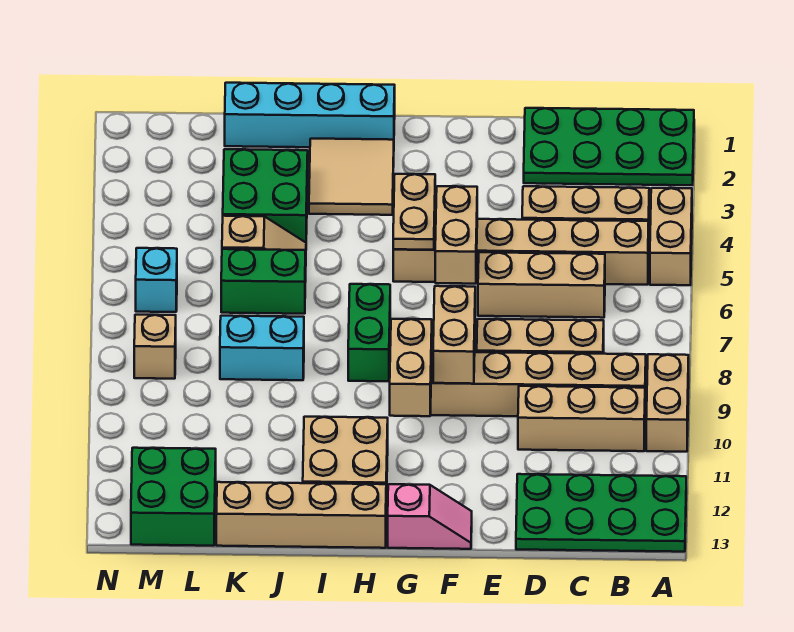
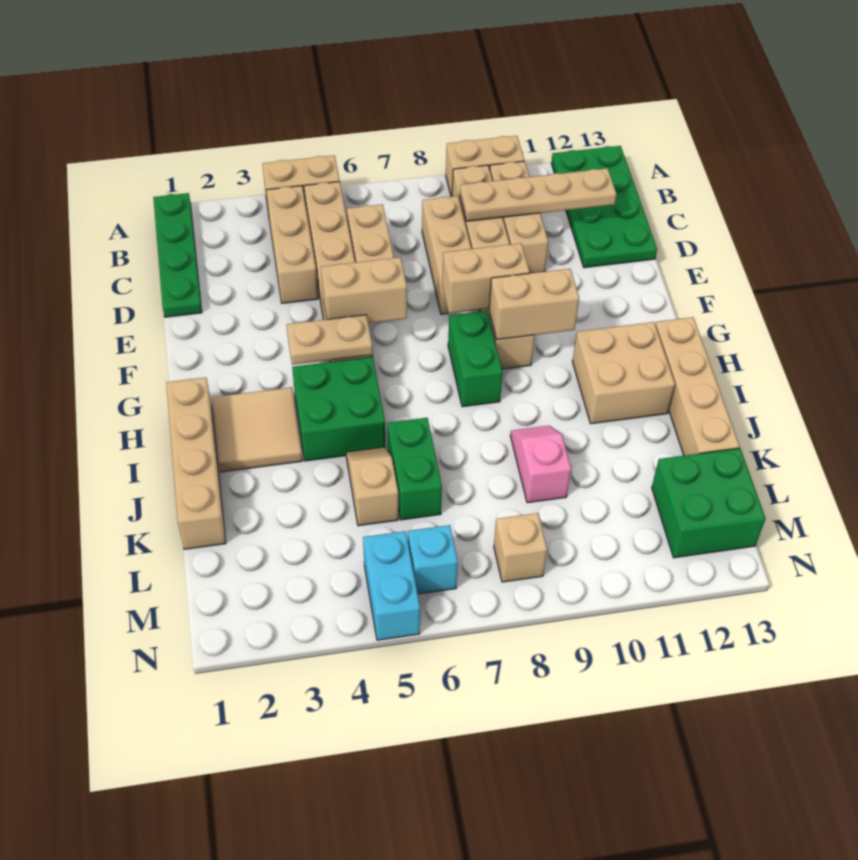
green 2x4 plate [524,108,694,185] -> green 1x4 plate [153,193,202,317]
none -> tan 1x4 plate [460,168,616,221]
pink 1x2 slope [388,484,472,549] -> pink 1x2 slope moved to [510,426,571,503]
cyan 1x4 brick [225,83,395,147] -> tan 1x4 brick [166,377,226,549]
green 1x2 brick [348,284,390,381] -> green 1x2 brick turned to [448,311,503,407]
green 2x2 brick [223,149,308,242] -> green 2x2 brick moved to [292,357,385,461]
cyan 1x2 brick [220,316,304,380] -> cyan 1x2 brick moved to [363,531,420,640]

